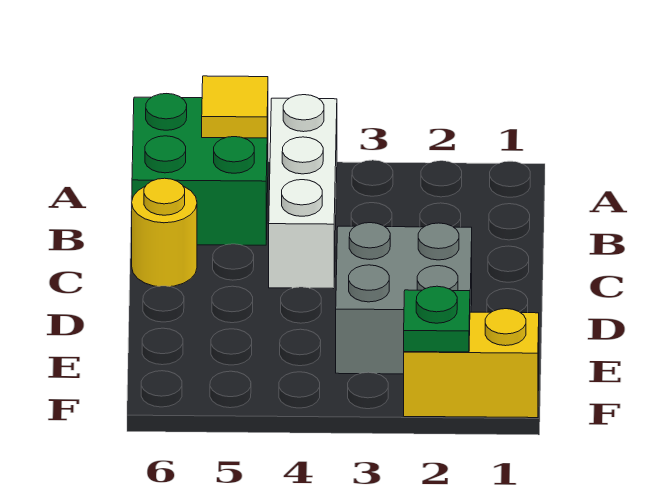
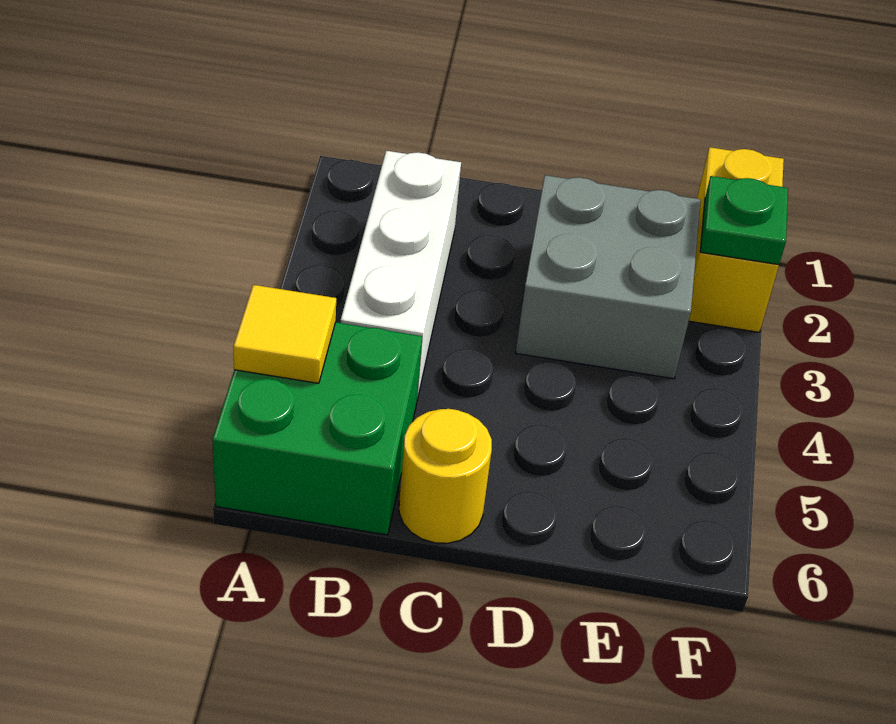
white 1x3 brick [269,95,337,289] -> white 1x3 brick turned to [341,151,461,400]

